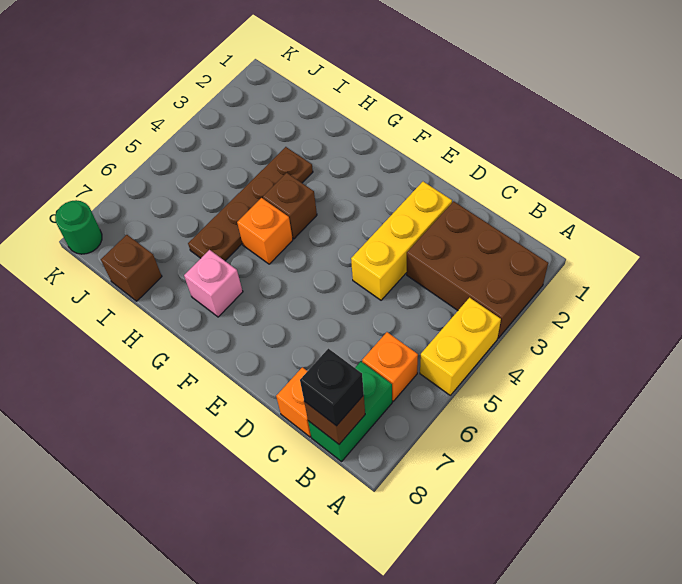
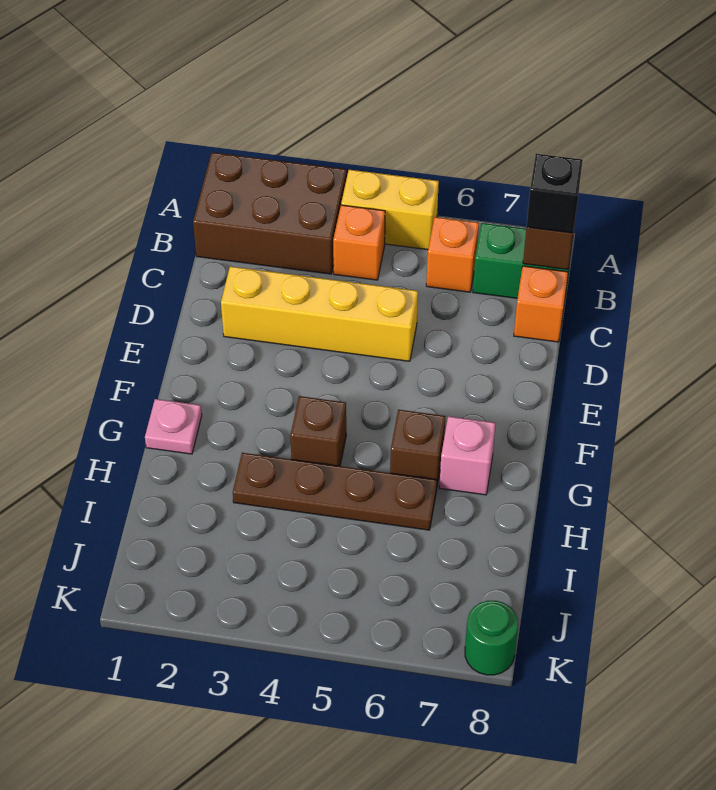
brown 2x3 brick [407,201,548,338] -> brown 2x3 brick turned to [193,152,346,274]
yellow 1x3 brick [351,182,452,300] -> yellow 1x4 brick [221,266,418,361]
none -> pink 1x1 plate [145,399,202,454]
orange 1x1 brick [237,198,293,264] -> orange 1x1 brick moved to [333,205,385,280]
brown 1x1 brick [101,235,162,301] -> brown 1x1 brick moved to [390,410,446,485]

